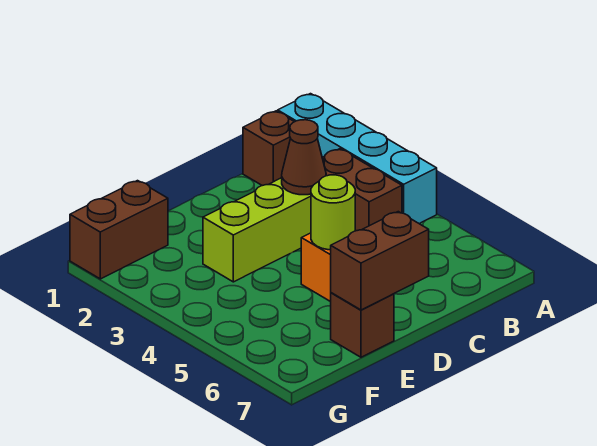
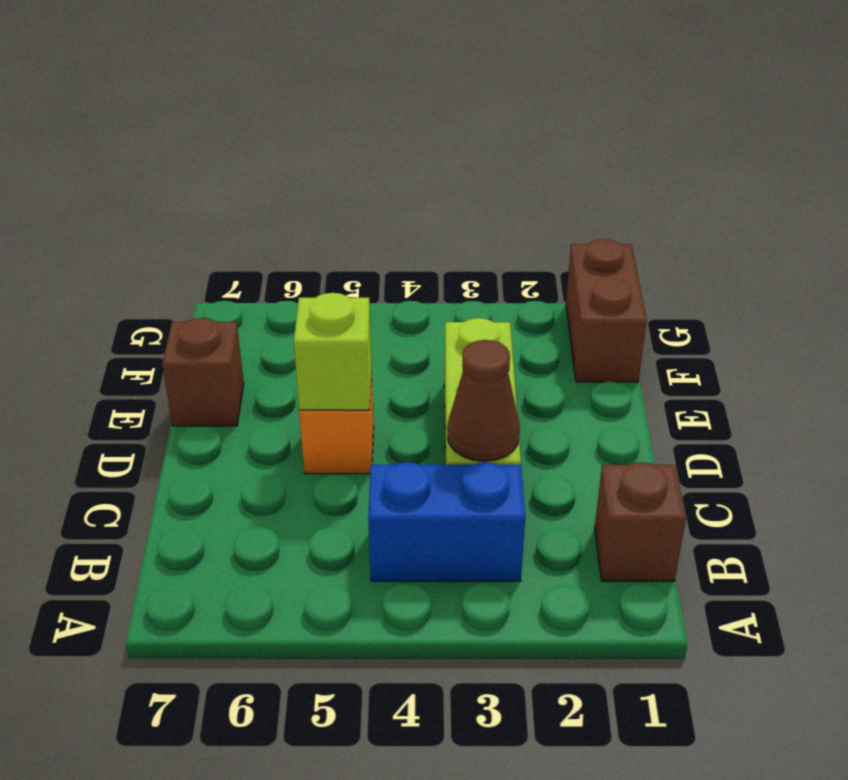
cyan 1x4 brick [278,94,437,224] -> none
brown 1x2 brick [322,149,402,231] -> blue 1x2 brick [368,462,525,581]
lime 1x1 round brick [311,175,355,250] -> lime 1x1 brick [294,293,372,410]
brown 1x2 brick [331,212,429,310] -> none

